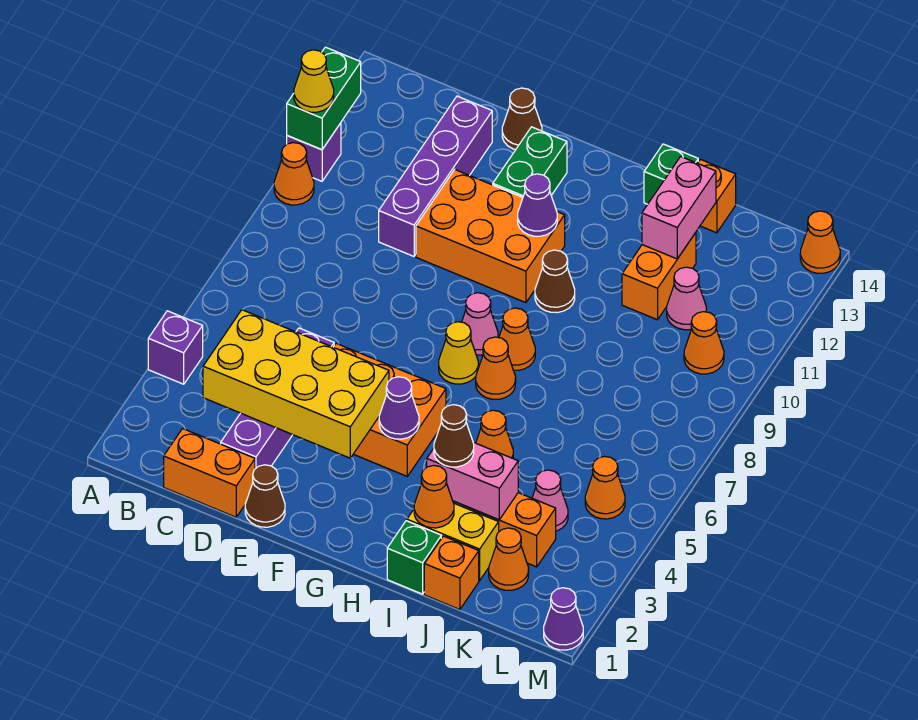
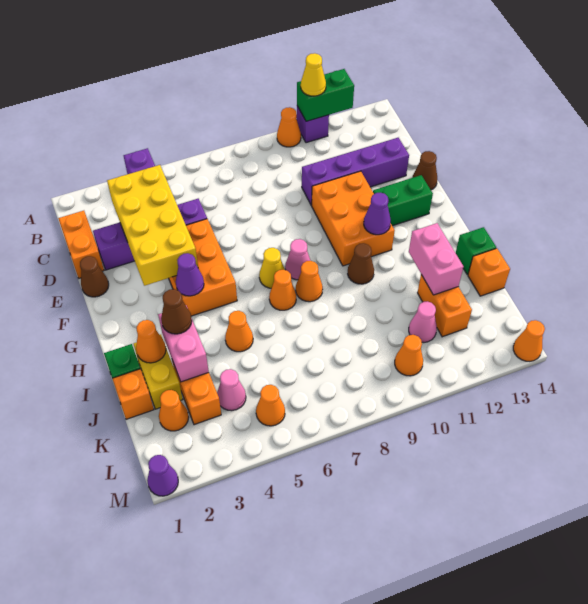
orange 1x2 brick [622,233,696,320] -> orange 1x2 brick turned to [418,275,472,337]
pink 1x2 brick [642,157,716,259] -> pink 1x2 brick turned to [409,223,463,295]

